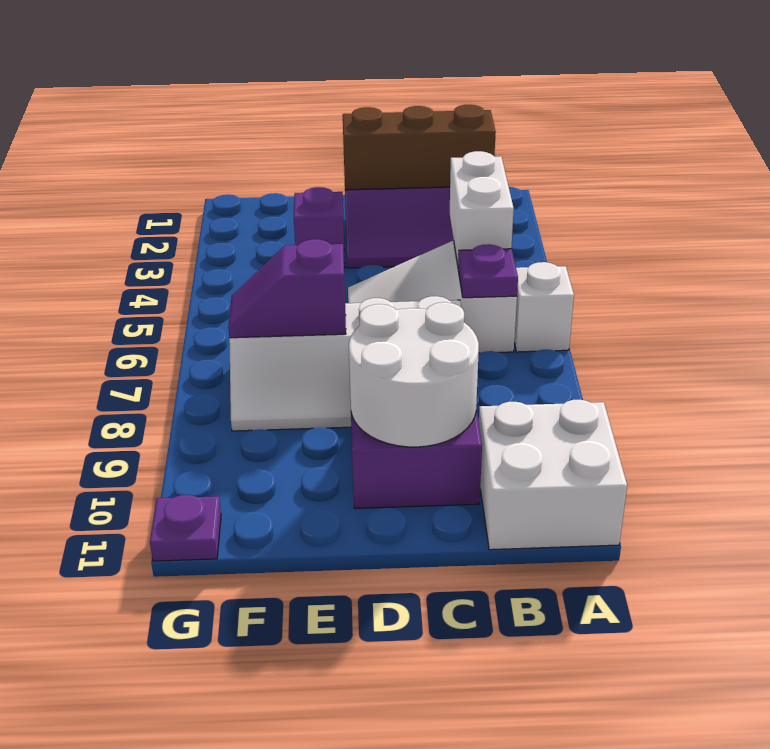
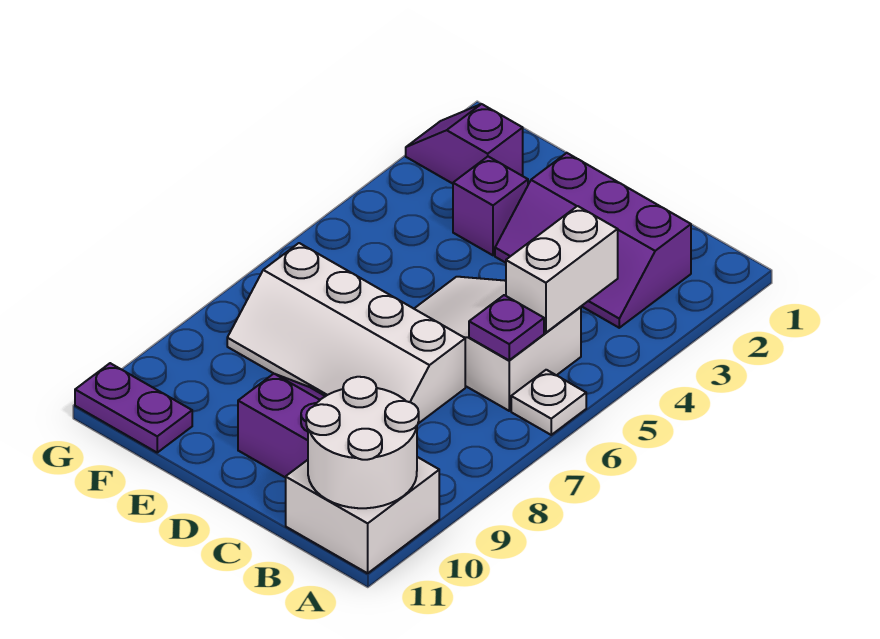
white 1x1 brick [514,262,574,352] -> white 1x1 plate [511,370,586,435]
brown 1x3 brick [343,105,496,190] -> none
white 2x2 round brick [349,302,479,447] -> white 2x2 round brick moved to [306,377,419,508]
purple 1x2 slope [228,239,346,338] -> purple 1x2 slope moved to [406,104,523,184]
purple 1x1 plate [150,495,221,561] -> purple 1x2 plate [75,363,192,452]

